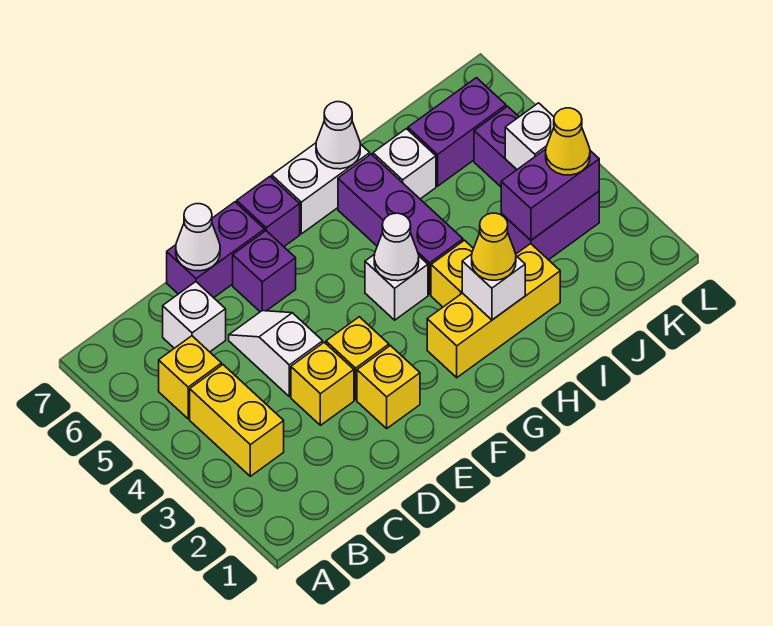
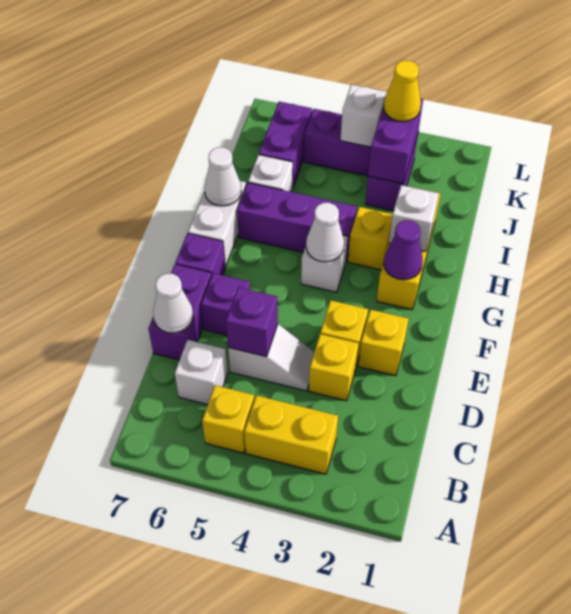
white 1x2 slope [229,311,323,397] -> white 1x2 slope turned to [228,324,314,391]
none -> purple 1x1 brick [226,287,278,357]
none -> purple 1x1 cone [384,220,423,280]
yellow 1x1 cone [472,213,516,280] -> none

